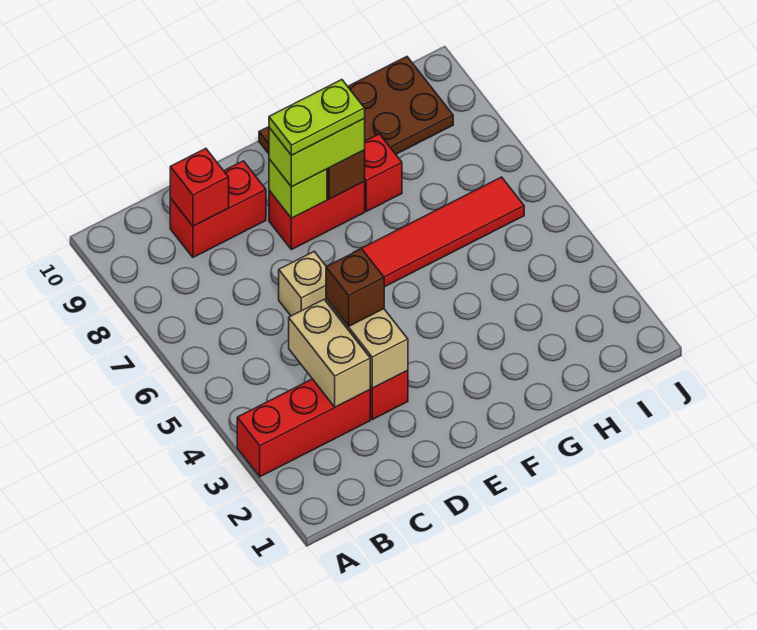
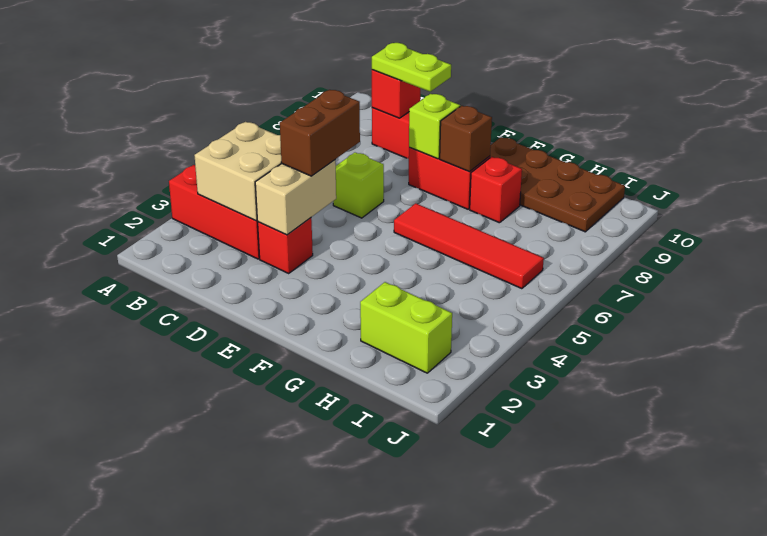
tan 1x2 brick [289,300,370,407] -> tan 2x2 brick [194,122,282,220]
brown 1x1 brick [326,249,384,327] -> brown 1x2 brick [280,90,360,176]
tan 1x1 brick [279,251,326,316] -> lime 1x1 brick [333,153,384,218]
lime 1x2 brick [269,119,365,187] -> lime 1x2 brick moved to [360,282,452,373]
lime 1x2 plate [269,80,365,155] -> lime 1x2 plate moved to [372,43,451,92]

